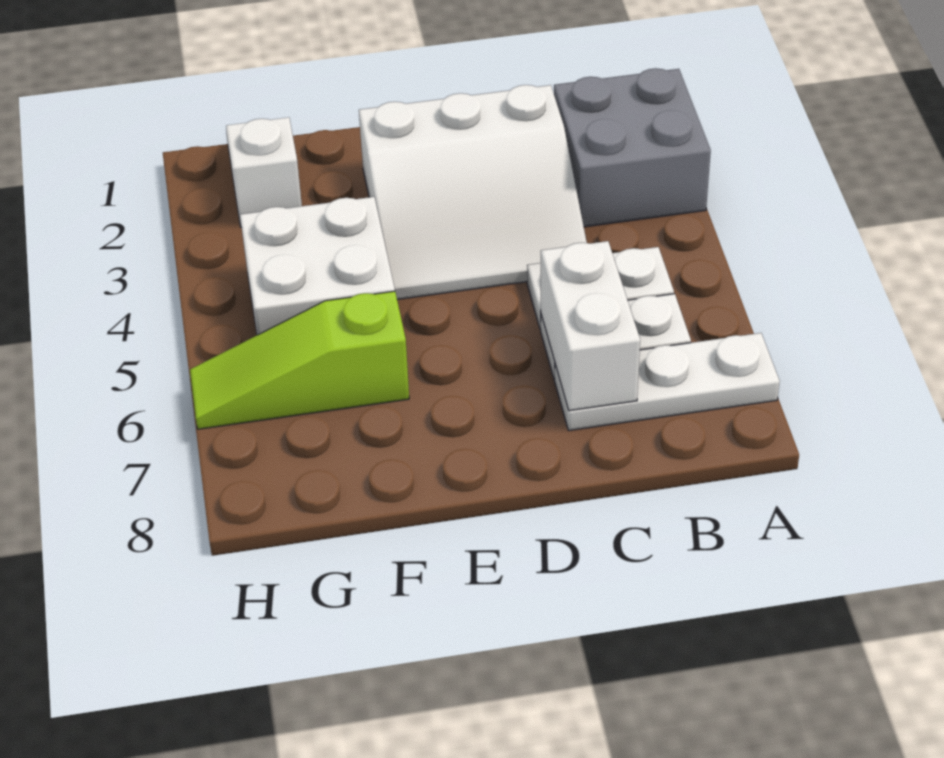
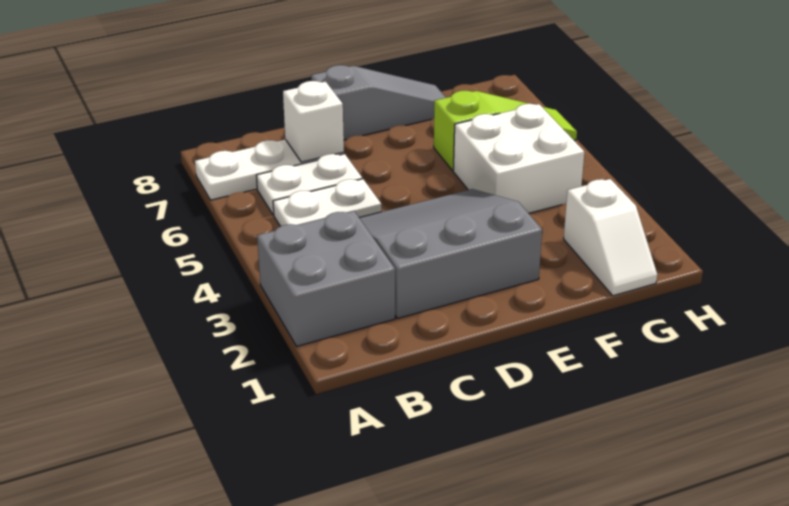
white 3x3 slope [359,85,587,300] -> grey 3x3 slope [359,189,542,318]
white 1x2 brick [541,241,640,411] -> white 1x1 brick [283,81,344,162]
none -> grey 1x3 slope [311,65,446,140]

